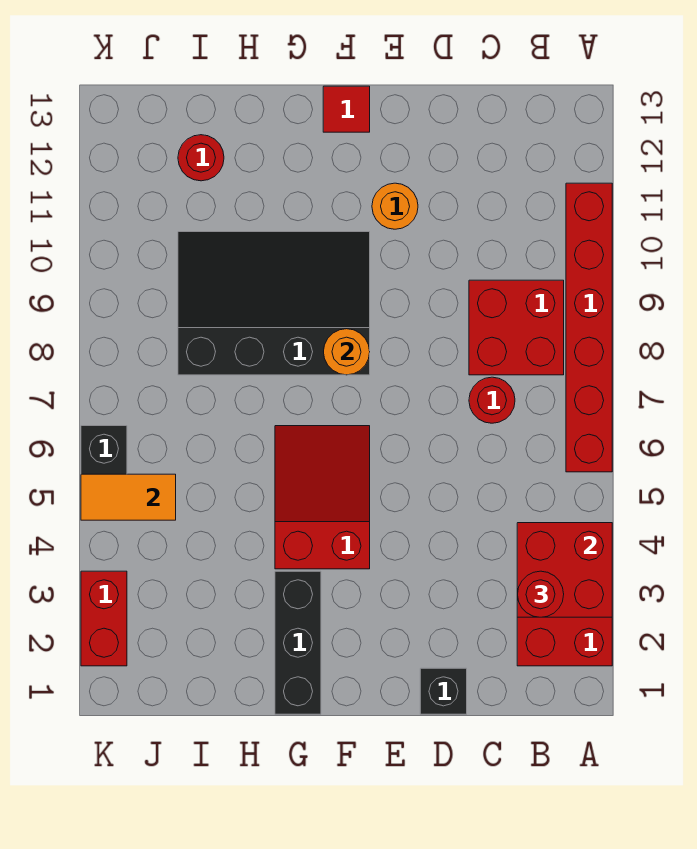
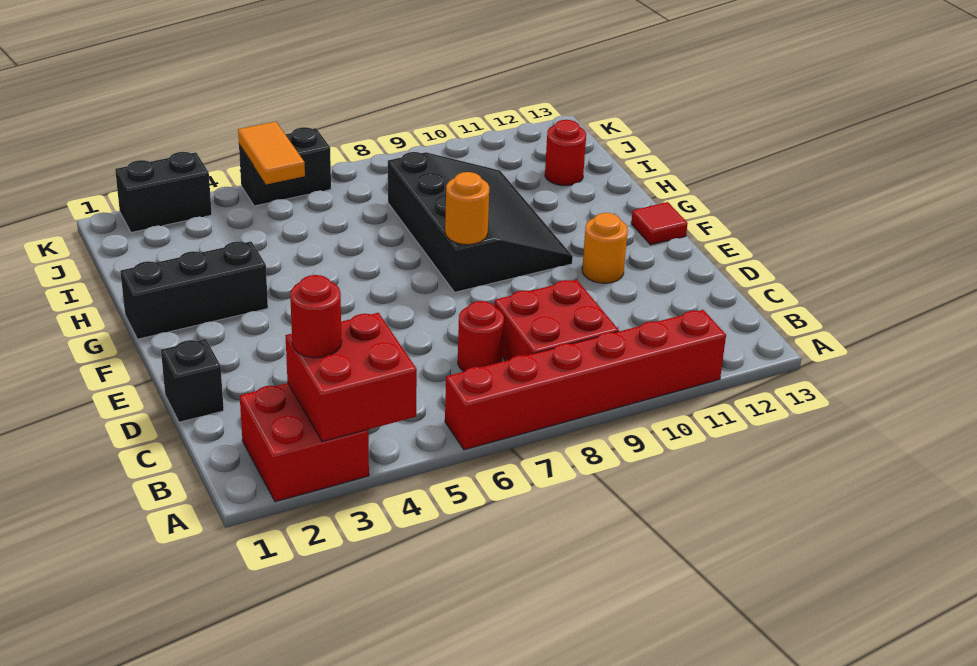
red 2x3 slope [275,426,370,569] -> none
red 1x2 brick [81,571,127,666] -> black 1x2 brick [115,152,212,232]

